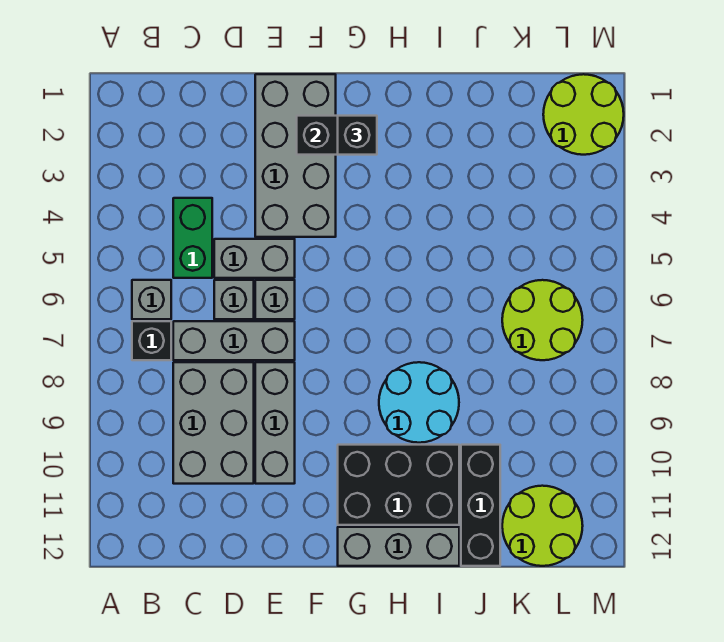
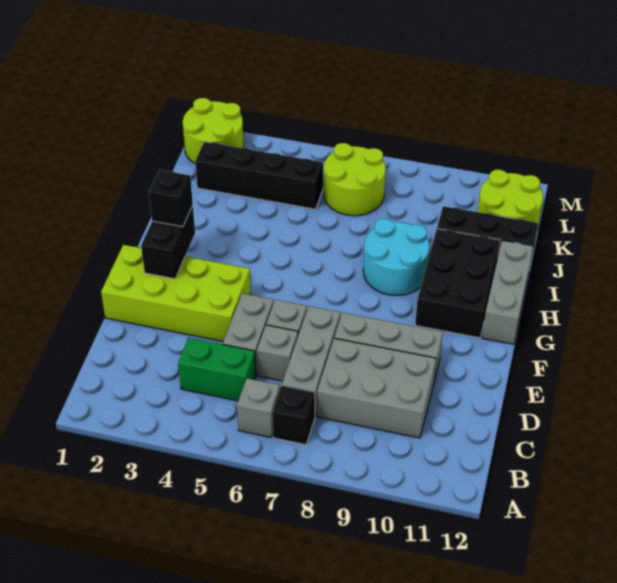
grey 2x4 brick [255,74,336,237] -> lime 2x4 brick [101,245,251,341]
none -> black 1x4 brick [195,142,323,209]

